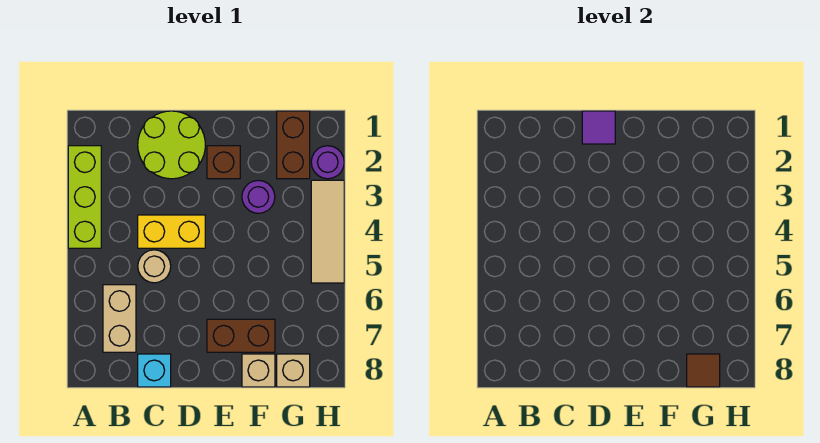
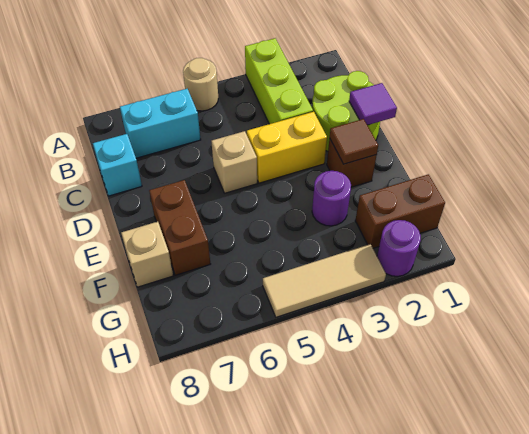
lime 1x3 brick [68,146,101,248] -> lime 1x3 brick turned to [245,38,313,124]
tan 1x2 brick [103,285,136,352] -> cyan 1x2 brick [120,89,201,158]
yellow 1x2 brick [138,215,205,248] -> yellow 1x2 brick turned to [247,112,327,183]
tan 1x1 round brick [138,250,171,283] -> tan 1x1 round brick moved to [183,58,218,111]
tan 1x1 brick [277,354,310,387] -> tan 1x1 brick moved to [211,131,257,193]
brown 1x1 tile [687,354,720,387] -> brown 1x1 tile moved to [330,119,378,164]

